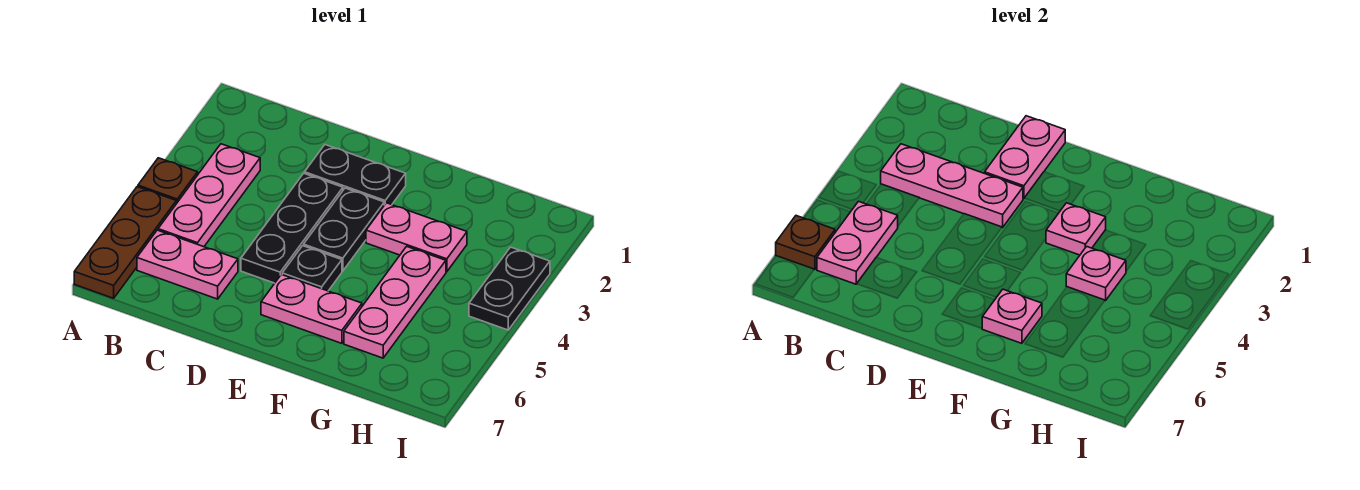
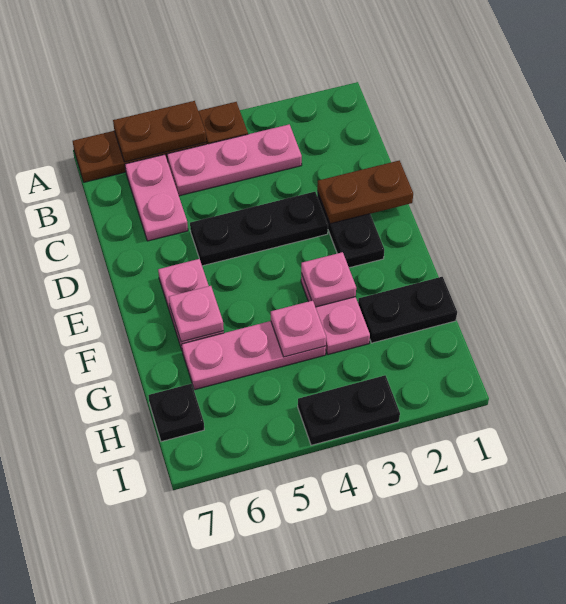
brown 1x1 plate [776,216,835,270] -> brown 1x2 plate [113,101,206,162]
pink 1x3 plate [881,144,1023,227] -> none
pink 1x2 plate [817,201,898,284] -> none
pink 1x2 plate [985,116,1065,199] -> brown 1x2 plate [317,160,413,224]
black 1x2 plate [304,188,384,271] -> black 1x2 plate moved to [358,277,457,343]
black 1x1 plate [282,246,342,291] -> black 1x1 plate moved to [148,384,204,442]

